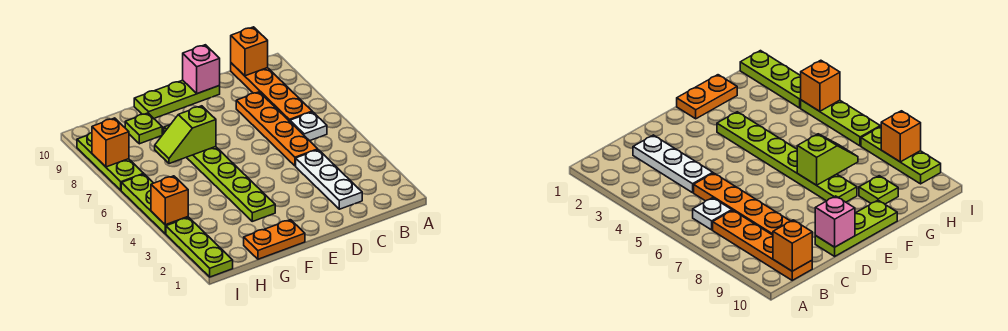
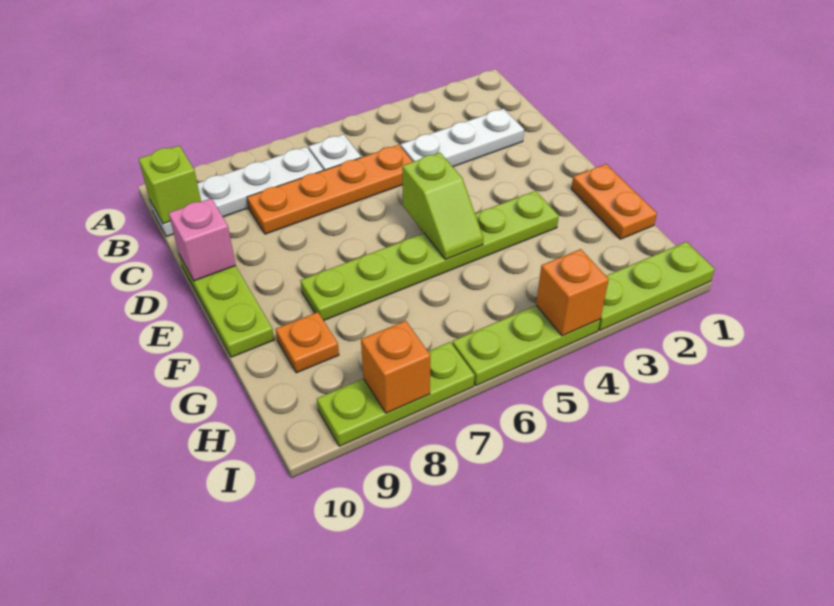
orange 1x4 plate [231,63,312,121] -> white 1x4 plate [150,147,323,237]
orange 1x1 brick [231,27,268,76] -> lime 1x1 brick [139,146,201,224]
lime 1x2 slope [155,106,216,164] -> lime 1x2 slope moved to [402,153,483,260]
lime 1x1 plate [125,113,162,144] -> orange 1x1 plate [276,312,339,373]

